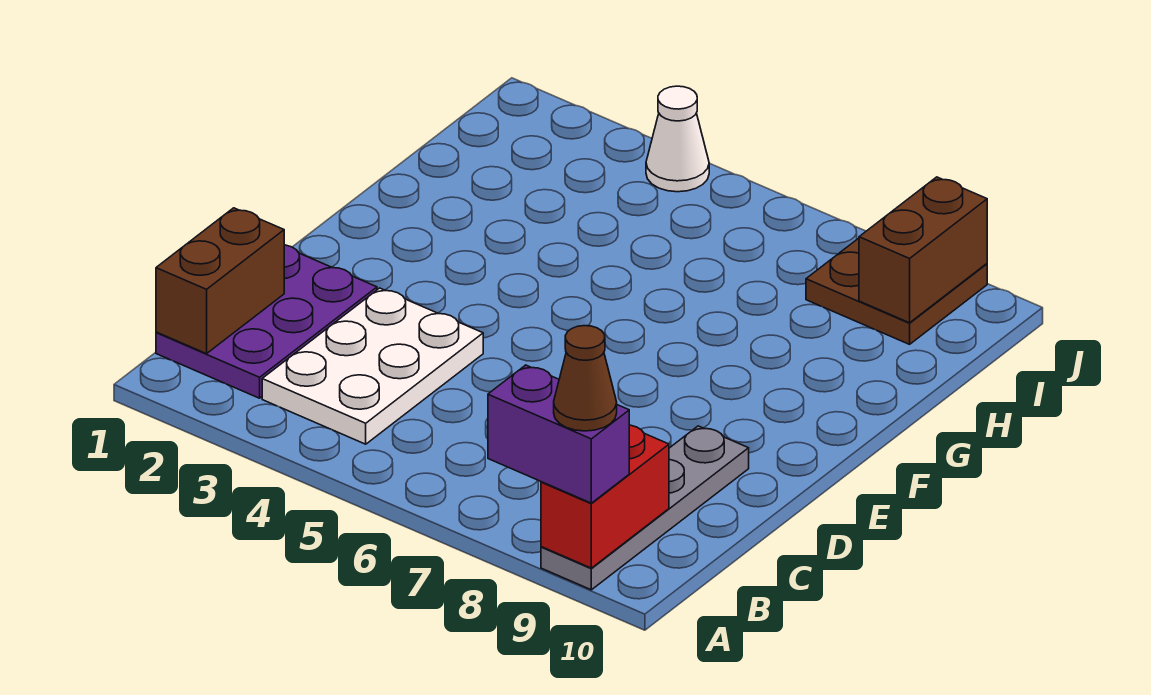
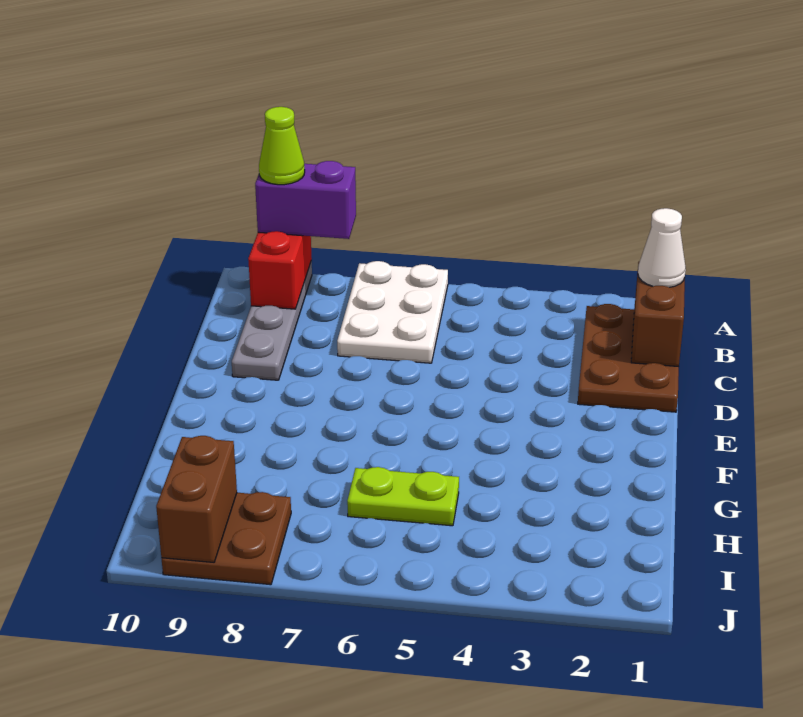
brown 1x1 cone [554,326,617,431] -> lime 1x1 cone [259,107,305,185]
purple 2x3 plate [156,245,377,398] -> brown 2x3 plate [578,304,679,412]
white 2x3 plate [262,288,483,444] -> white 2x3 plate moved to [337,261,448,363]
none -> lime 1x2 plate [347,467,459,526]
white 1x1 cone [646,86,709,192] -> white 1x1 cone moved to [638,208,686,287]

